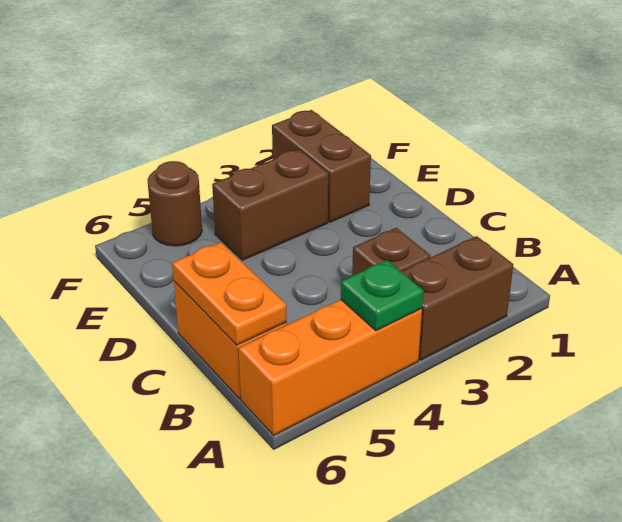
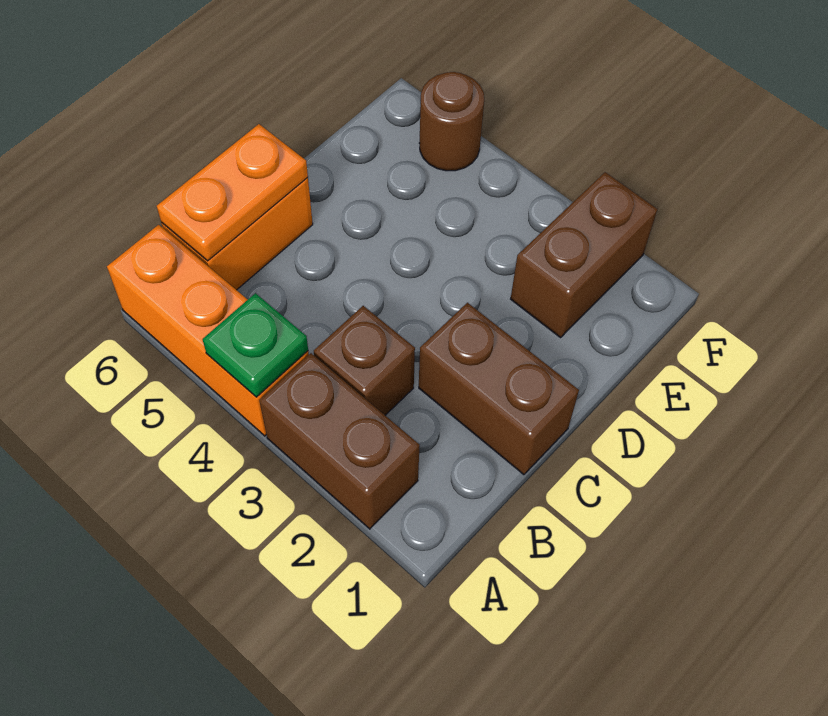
brown 1x2 brick [212,150,328,260] -> brown 1x2 brick moved to [419,303,579,475]

